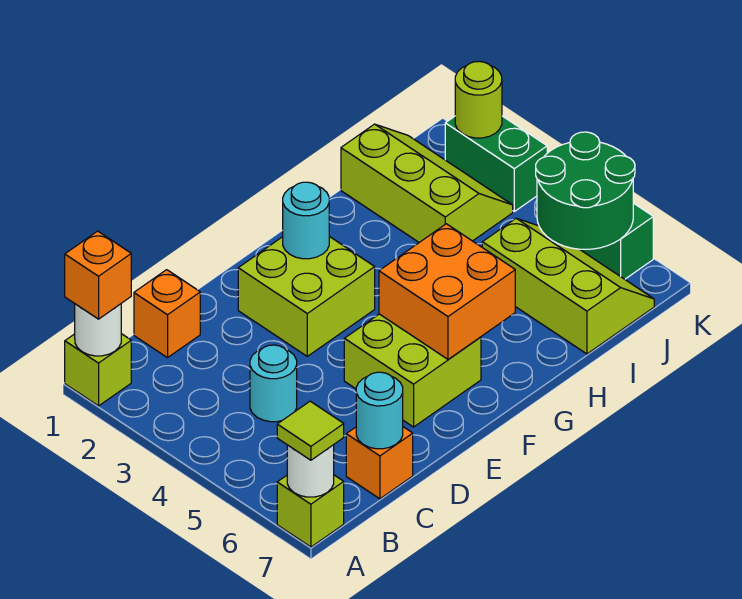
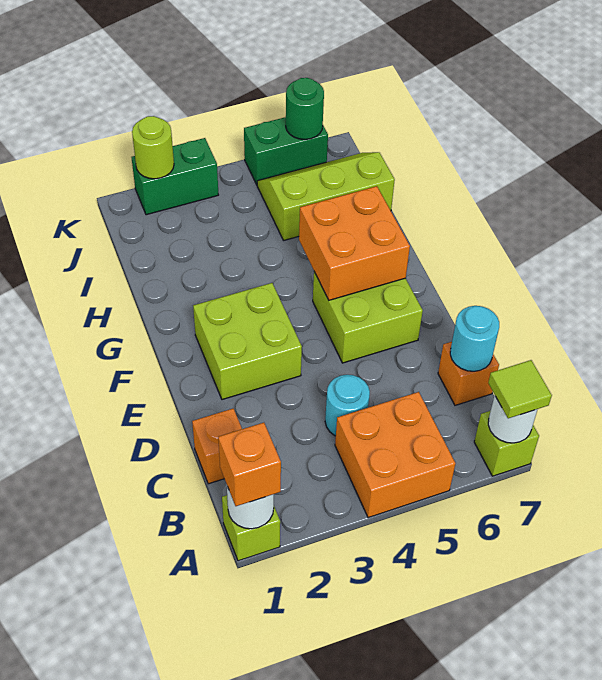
none -> orange 2x2 brick [335,392,455,518]
cyan 1x1 round brick [283,182,329,259] -> none
lime 2x3 slope [341,124,513,242] -> none
green 2x2 round brick [536,132,635,249] -> green 1x1 round brick [286,78,324,140]

